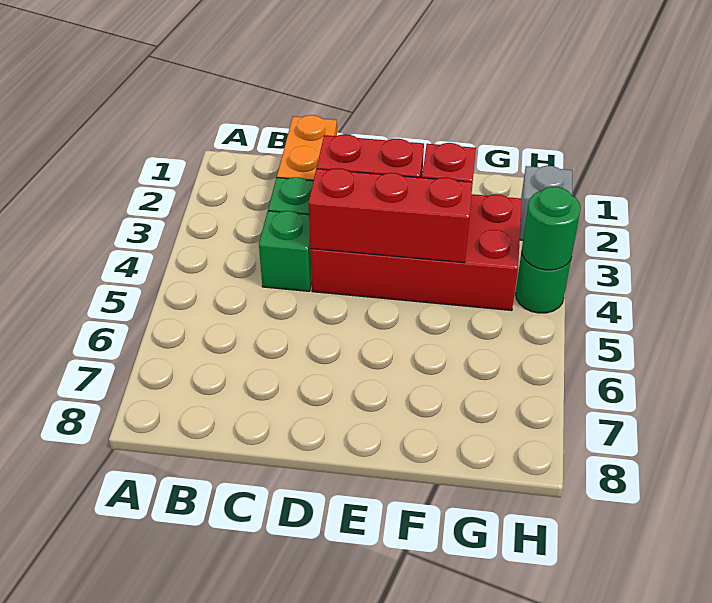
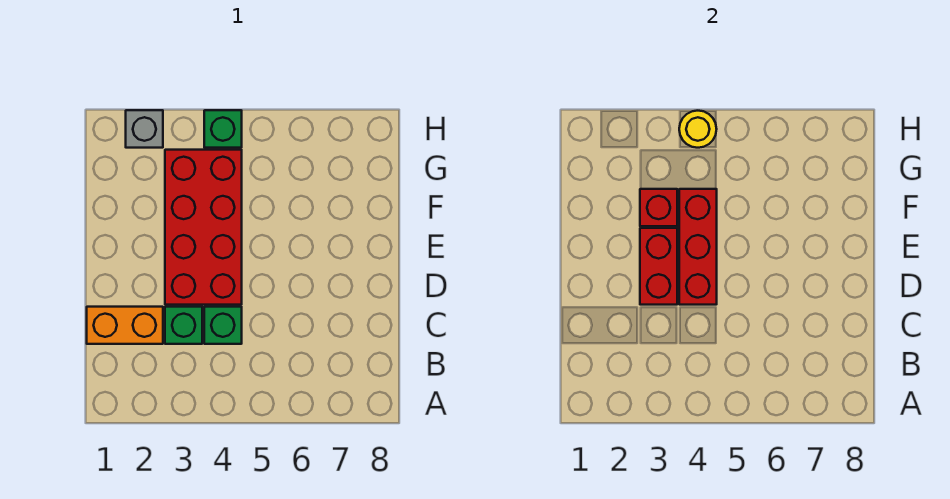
green 1x1 round brick [515,252,571,313] -> green 1x1 brick [204,110,242,148]
green 1x1 round brick [522,187,581,270] -> yellow 1x1 round brick [679,111,717,148]

